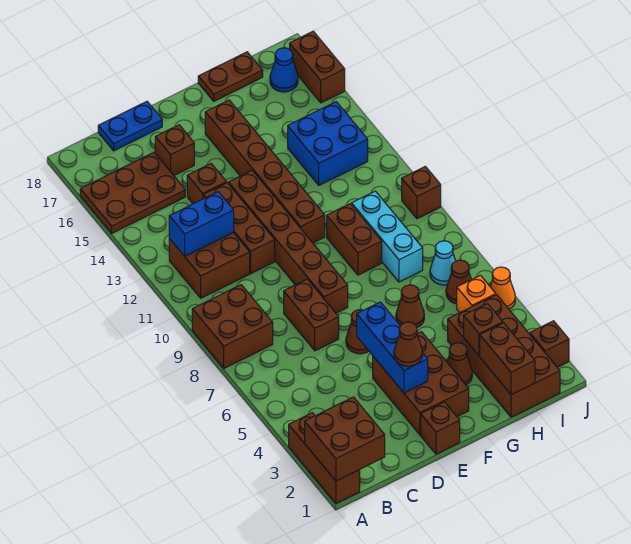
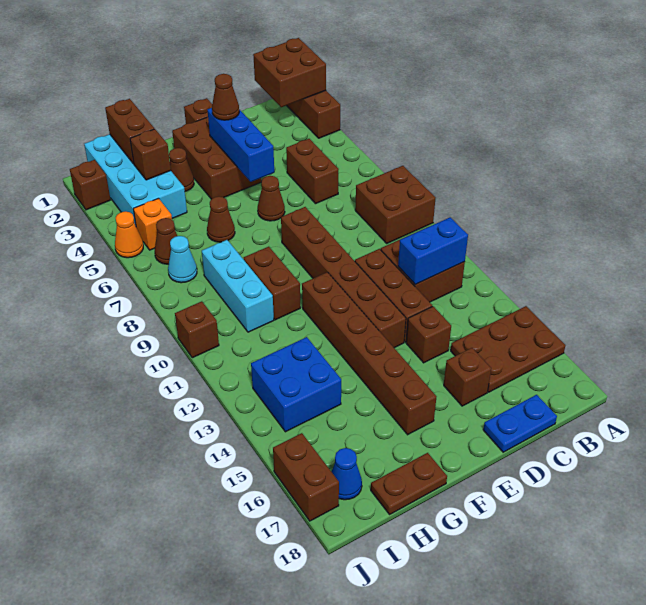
brown 1x2 brick [284,279,339,351] -> brown 1x2 brick moved to [286,139,339,204]
brown 2x4 brick [448,295,560,417] -> cyan 2x4 brick [84,134,187,226]

